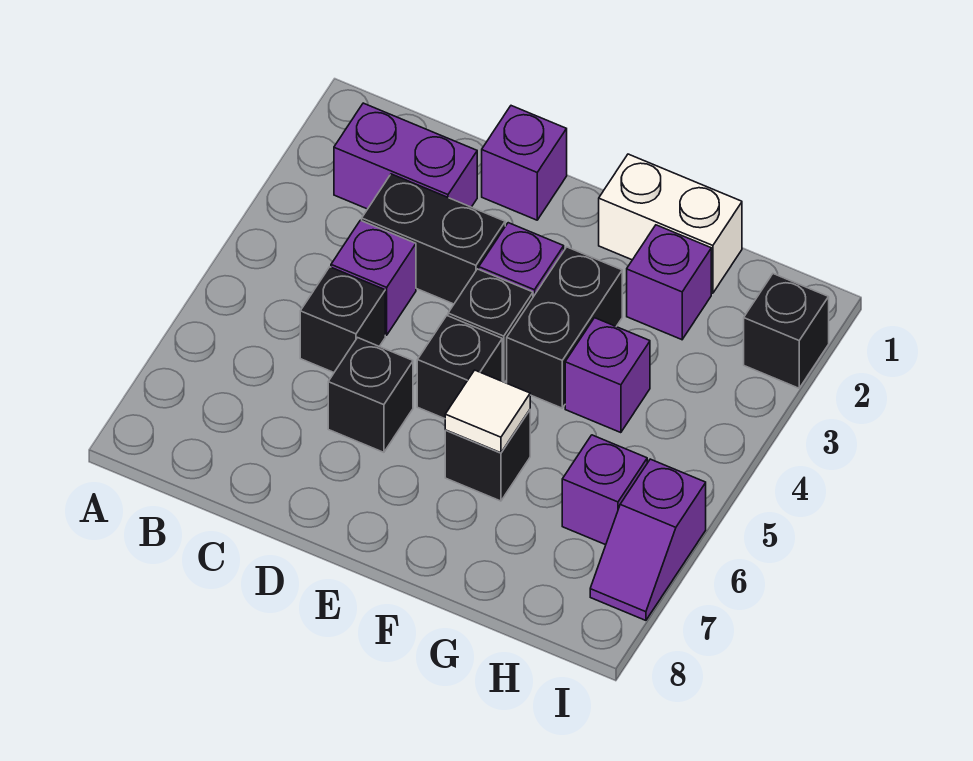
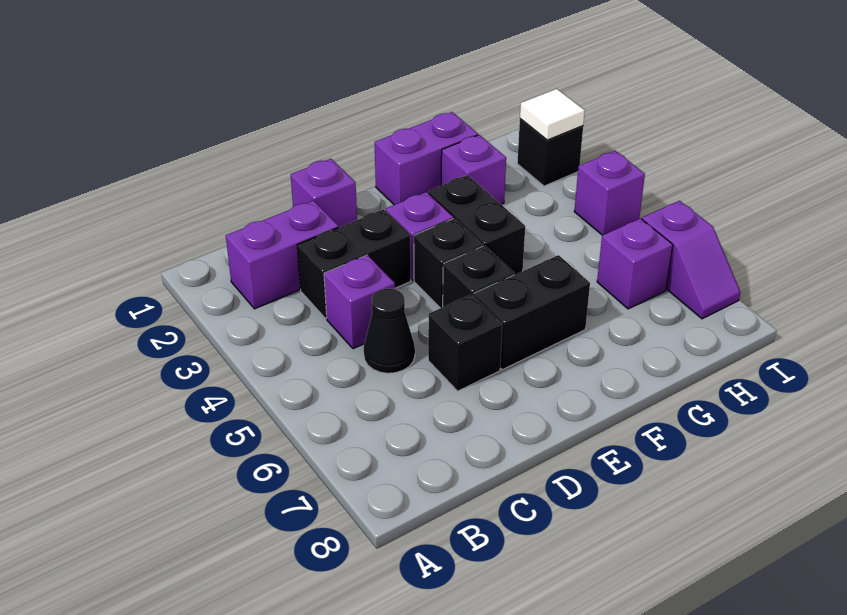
black 1x1 brick [300,267,385,372] -> black 1x1 cone [364,289,415,373]
white 1x2 brick [599,154,742,293] -> purple 1x2 brick [375,112,478,205]
black 1x1 brick [445,410,530,501] -> black 1x2 brick [474,255,590,370]
white 1x1 tile [445,370,530,453] -> white 1x1 tile moved to [520,89,585,140]
purple 1x1 brick [565,318,650,433] -> purple 1x1 brick moved to [574,151,645,235]

